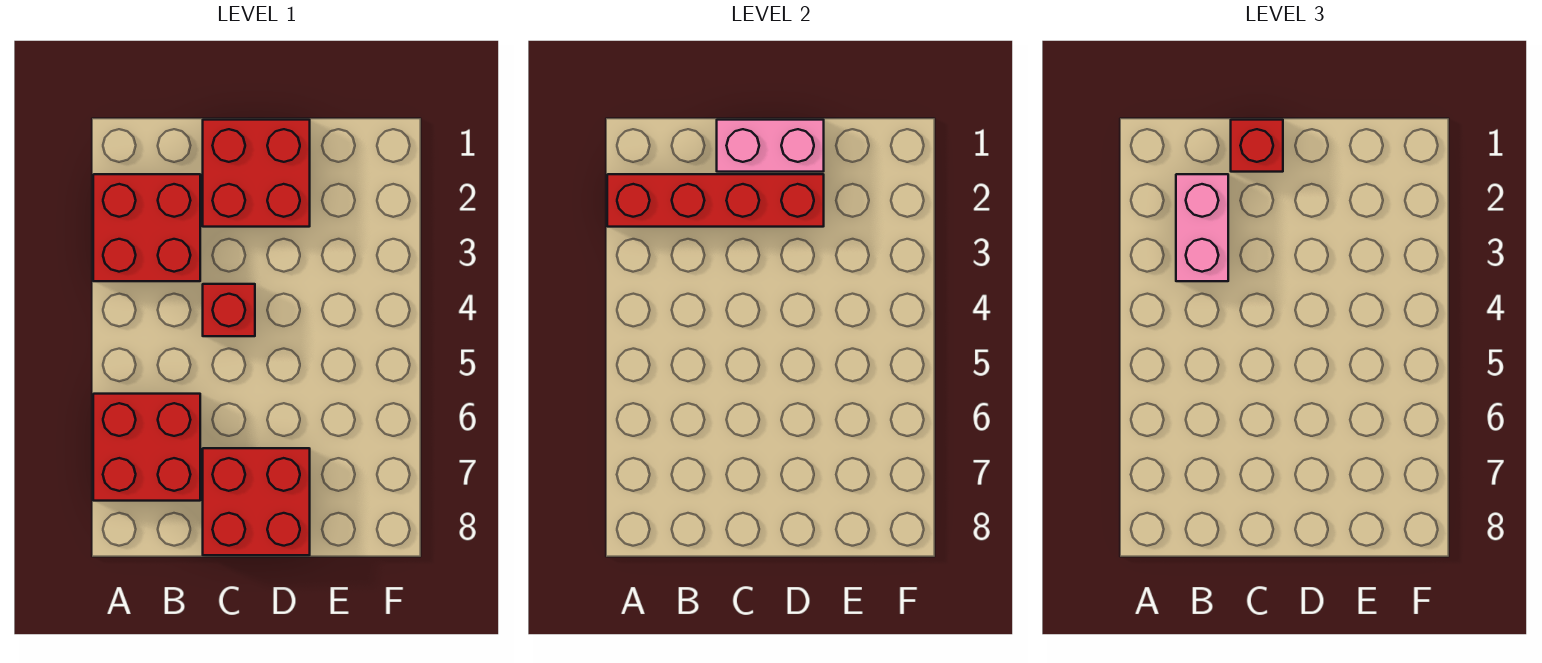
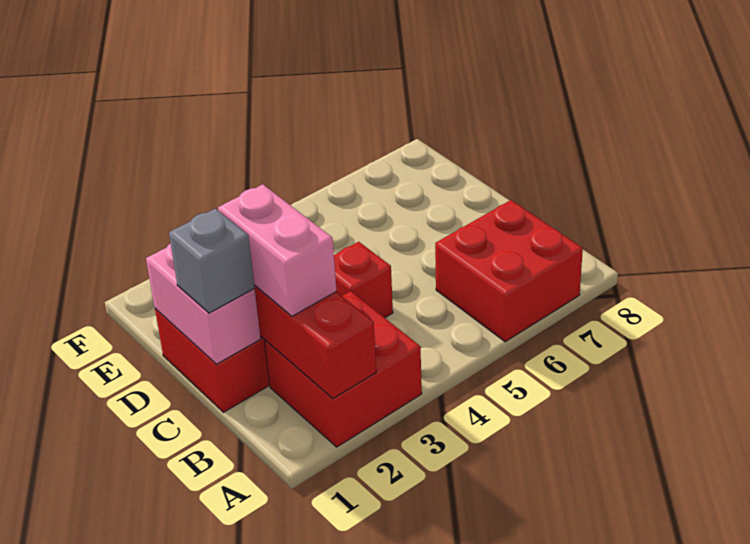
pink 1x2 brick [1176,174,1228,281] -> pink 1x2 brick turned to [218,184,336,316]
red 1x1 brick [1231,120,1283,172] -> grey 1x1 brick [169,209,255,313]
red 2x2 brick [203,448,310,555] -> none

